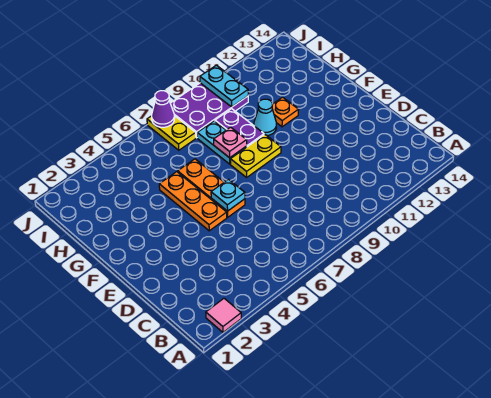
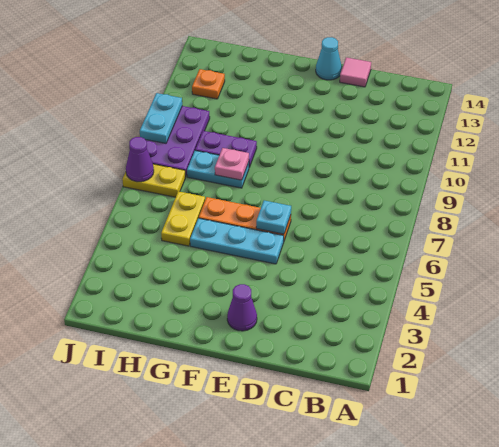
pink 1x1 tile [206,299,241,332] -> pink 1x1 tile moved to [340,57,371,87]
none -> purple 1x1 cone [227,284,257,331]
orange 1x3 plate [159,172,227,231] -> cyan 1x3 plate [190,218,284,264]
yellow 1x2 plate [230,135,281,177] -> yellow 1x2 plate moved to [161,191,205,246]
cyan 1x1 cone [254,99,276,136] -> cyan 1x1 cone moved to [316,37,342,80]
orange 1x1 plate [272,97,299,127] -> orange 1x1 plate moved to [192,69,225,99]
cyan 1x2 plate [200,65,248,107] -> cyan 1x2 plate turned to [140,93,182,143]

